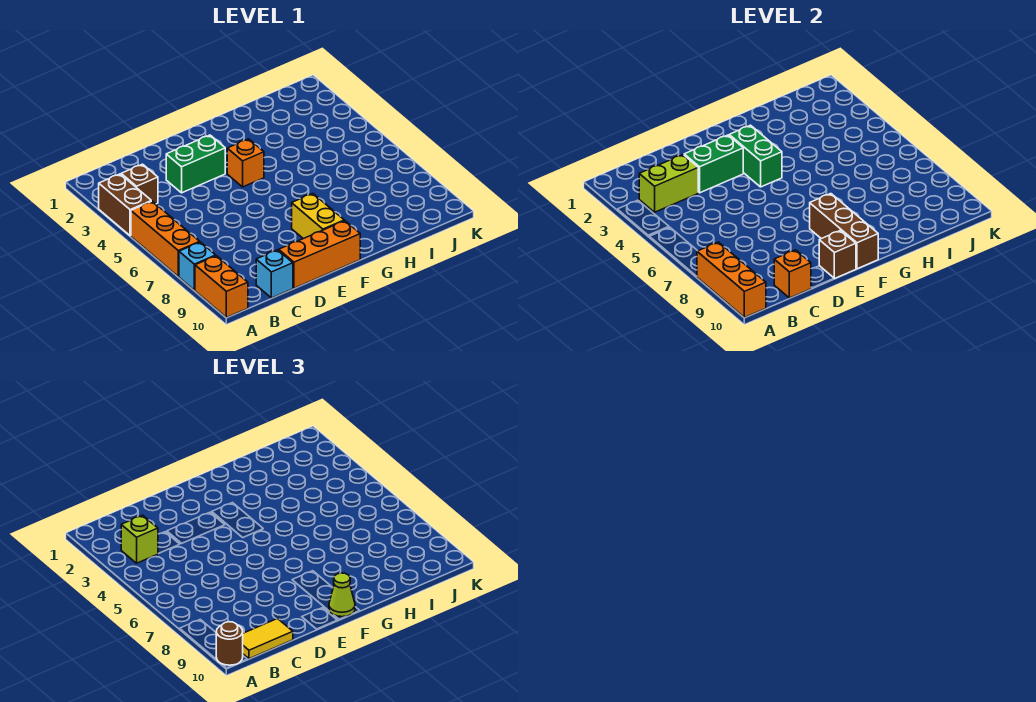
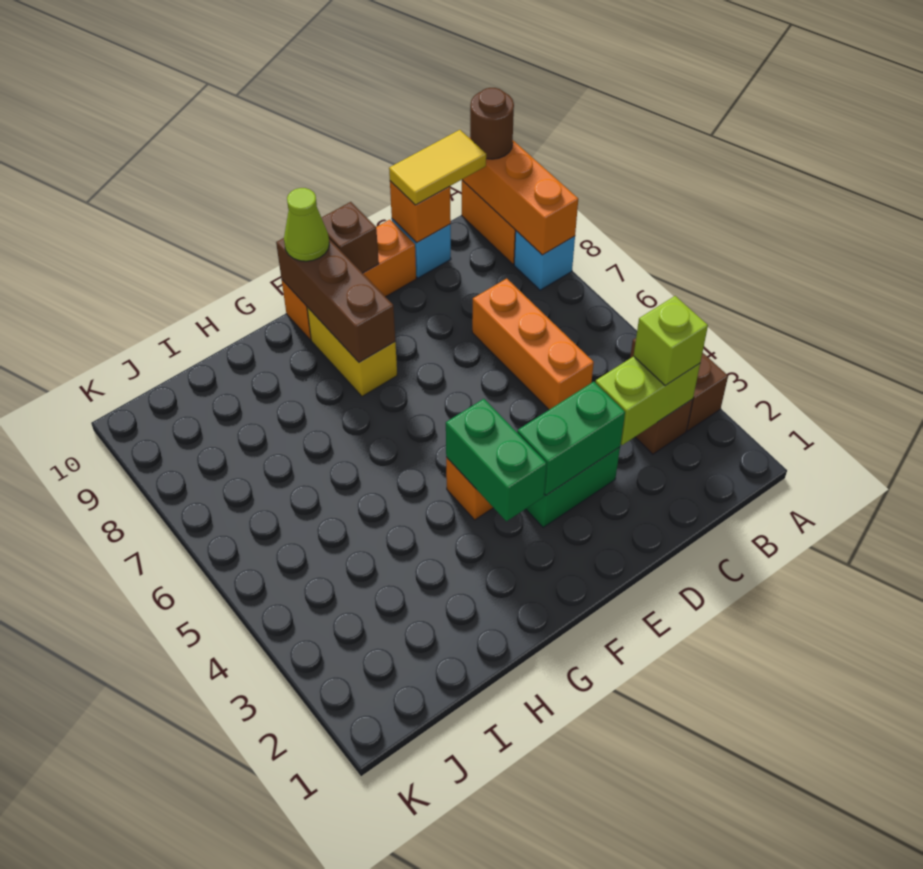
orange 1x3 brick [131,201,199,277] -> orange 1x3 brick moved to [472,279,594,410]

